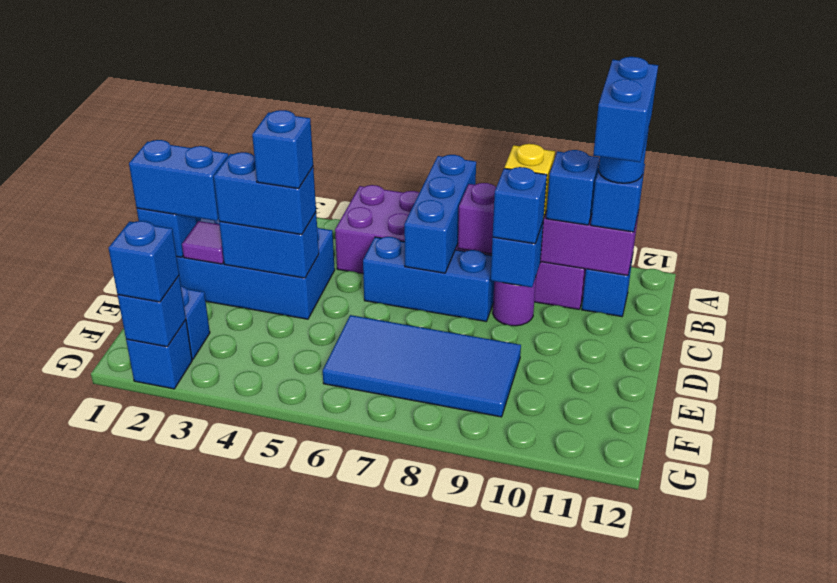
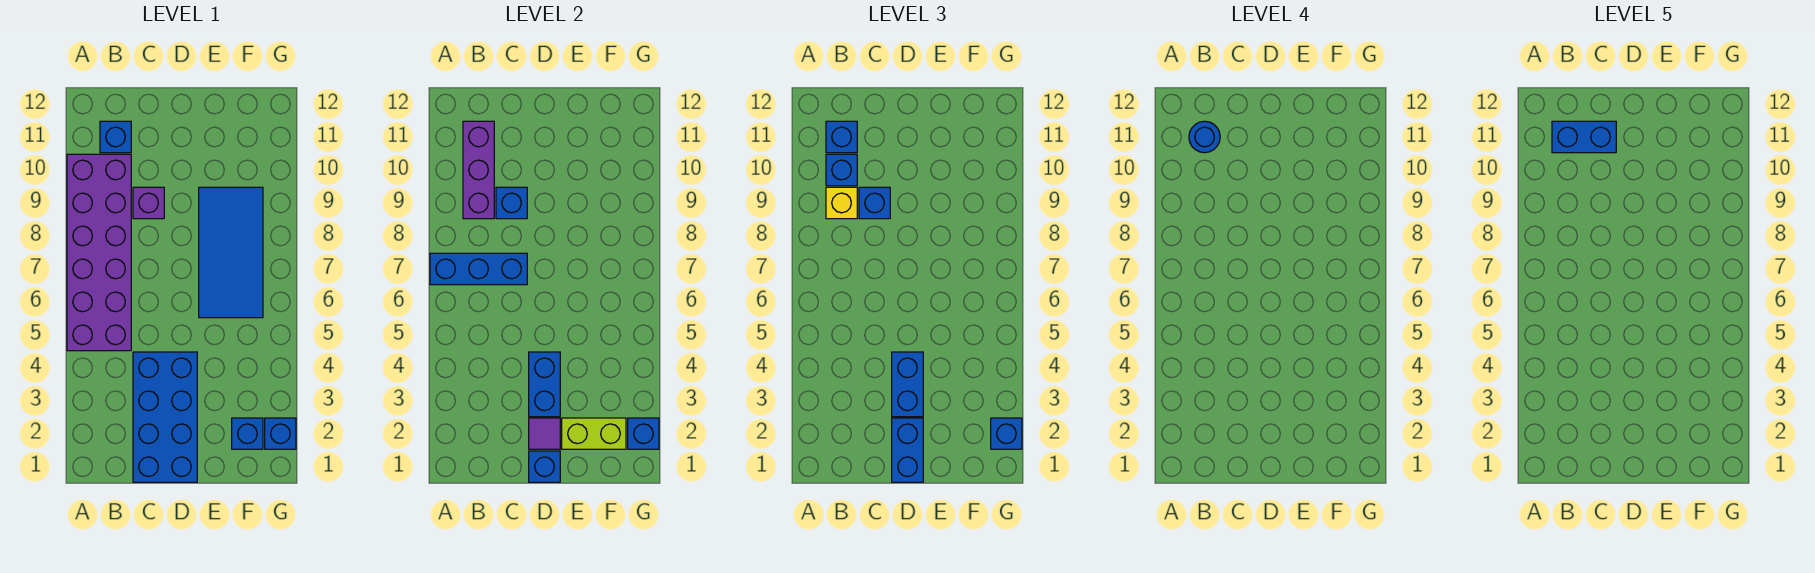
purple 1x4 brick [458,183,639,275] -> purple 1x3 brick [463,121,494,219]
blue 1x3 brick [363,237,494,321] -> none
purple 1x1 round brick [493,278,536,326] -> purple 1x1 brick [133,187,164,219]
blue 1x1 brick [252,110,313,189] -> none
none -> lime 1x2 brick [562,418,626,449]

